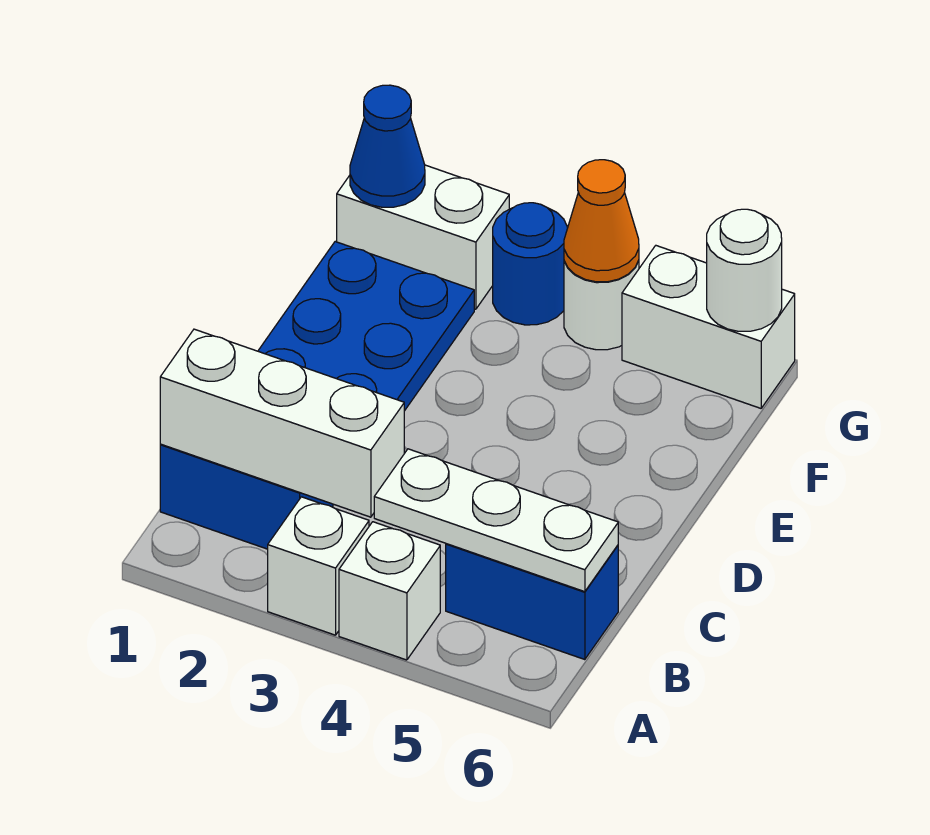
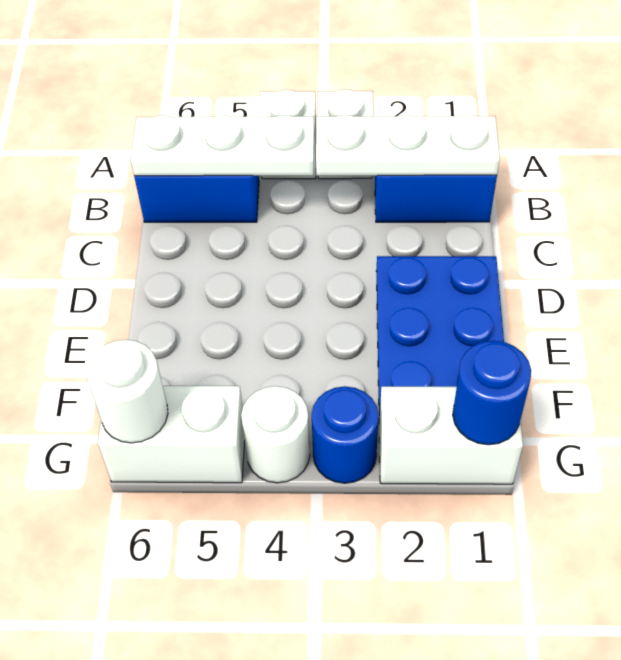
white 1x3 brick [160,329,404,517] -> white 1x3 plate [316,115,500,176]
blue 1x1 cone [350,85,425,207] -> blue 1x1 round brick [453,341,531,445]
orange 1x1 cone [564,160,639,282] -> none

